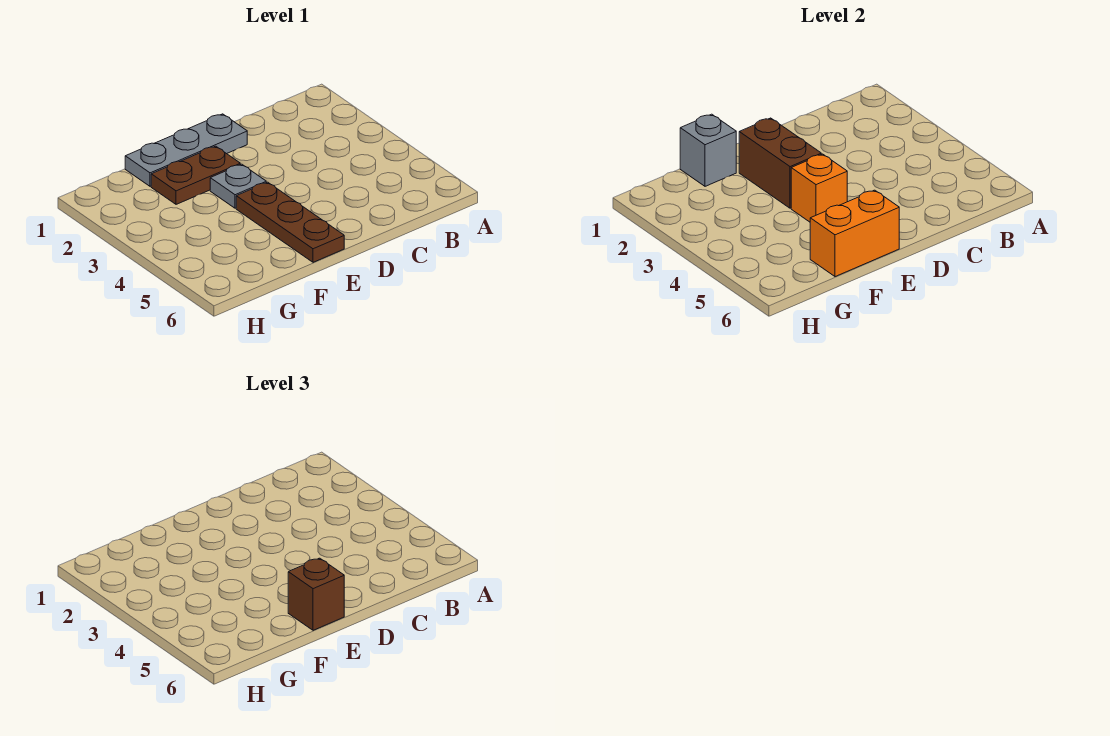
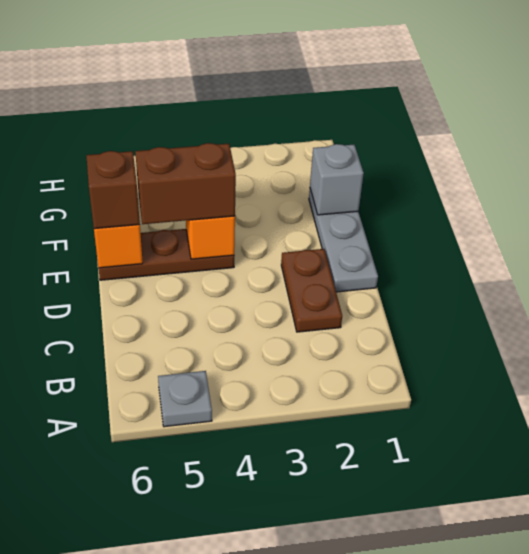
brown 1x2 plate [151,146,240,204] -> brown 1x2 plate moved to [281,249,342,332]
brown 1x2 brick [739,118,821,208] -> brown 1x2 brick moved to [135,143,236,224]
grey 1x1 plate [210,164,266,208] -> grey 1x1 plate moved to [158,371,212,427]

